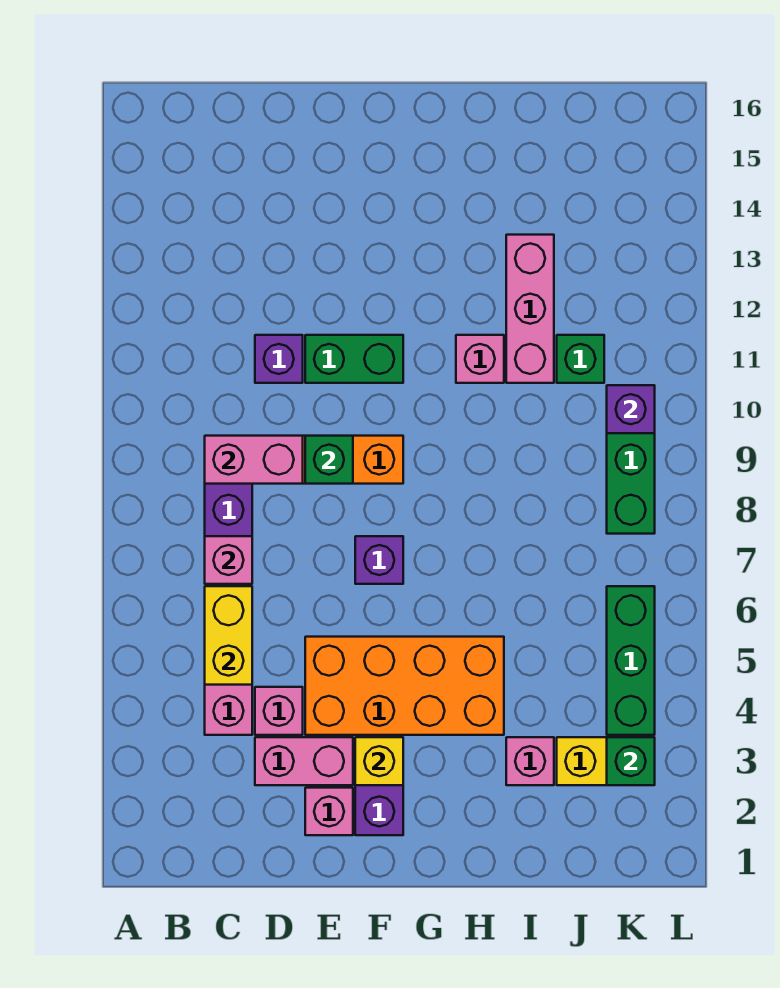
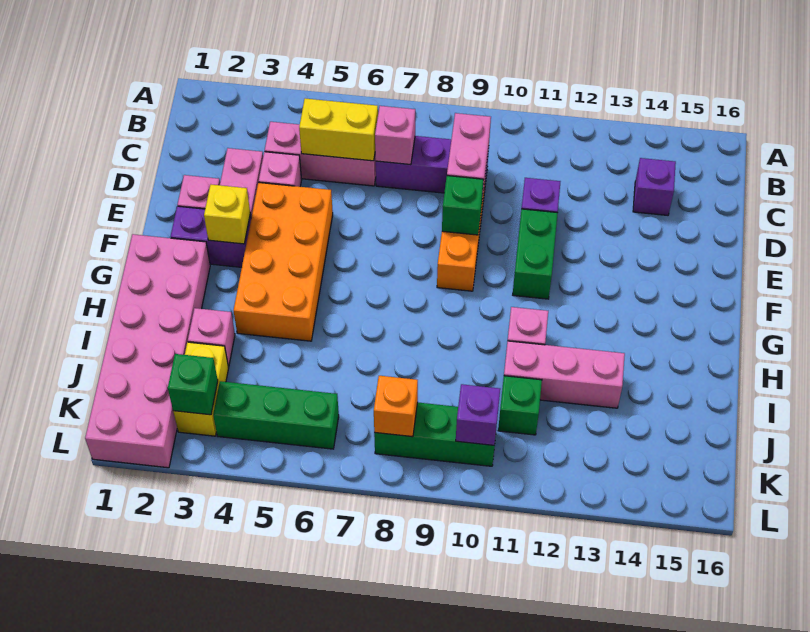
purple 1x1 brick [355,536,403,584] -> purple 1x1 brick moved to [633,158,676,215]
none -> pink 2x6 brick [85,234,210,468]
none -> orange 1x1 brick [374,376,418,437]

